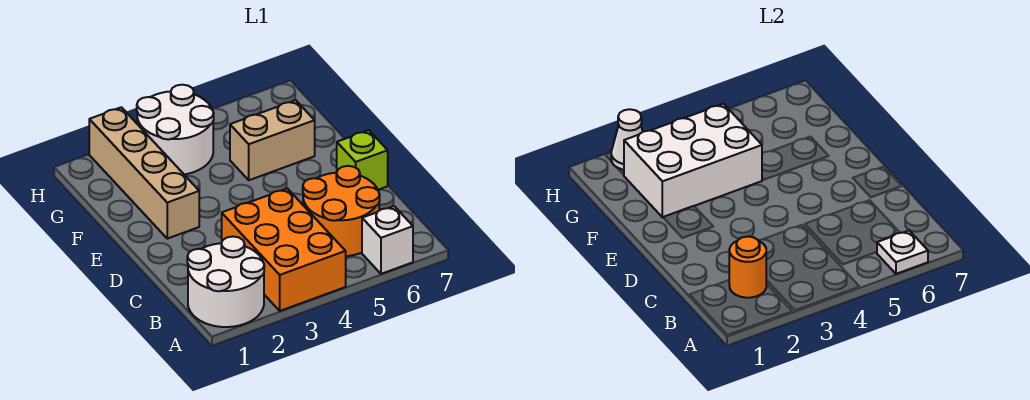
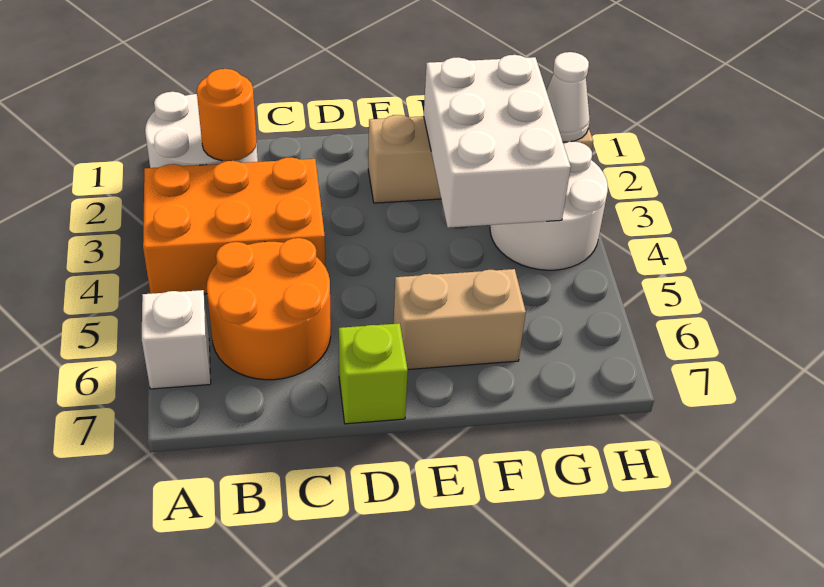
white 1x1 plate [877,231,928,274] -> none
tan 1x2 brick [230,100,315,180] -> tan 1x2 brick turned to [394,269,526,370]

